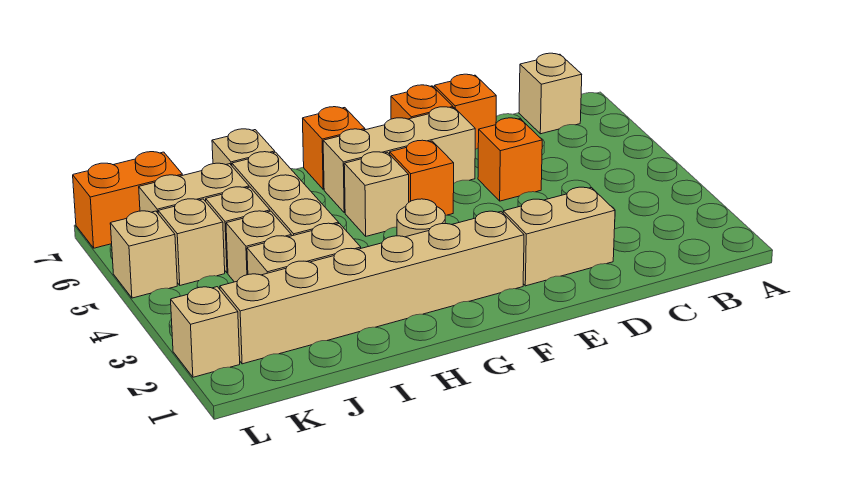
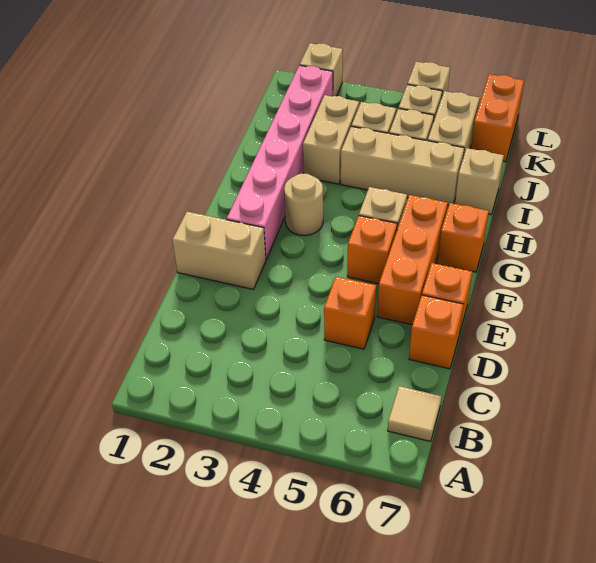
tan 1x1 brick [519,53,582,134] -> tan 1x1 tile [388,386,442,441]
tan 1x2 brick [503,187,615,286] -> tan 1x2 brick turned to [173,212,266,289]
tan 1x3 brick [323,107,475,213] -> orange 1x3 brick [377,195,448,325]
tan 1x6 brick [220,211,524,364] -> pink 1x6 brick [227,65,333,259]

